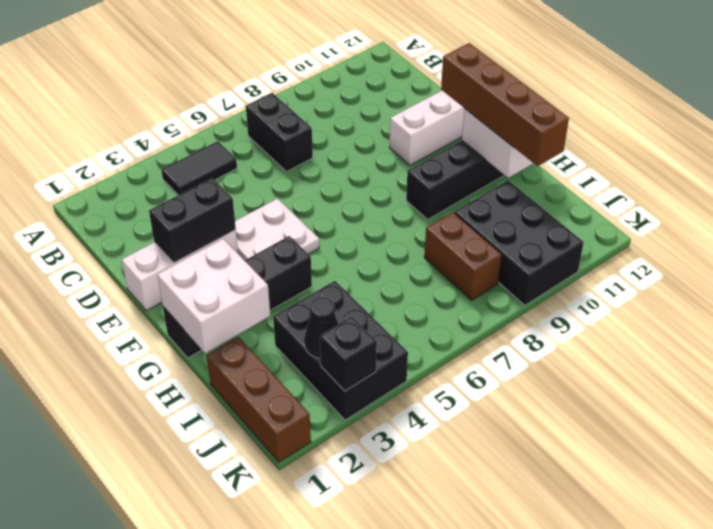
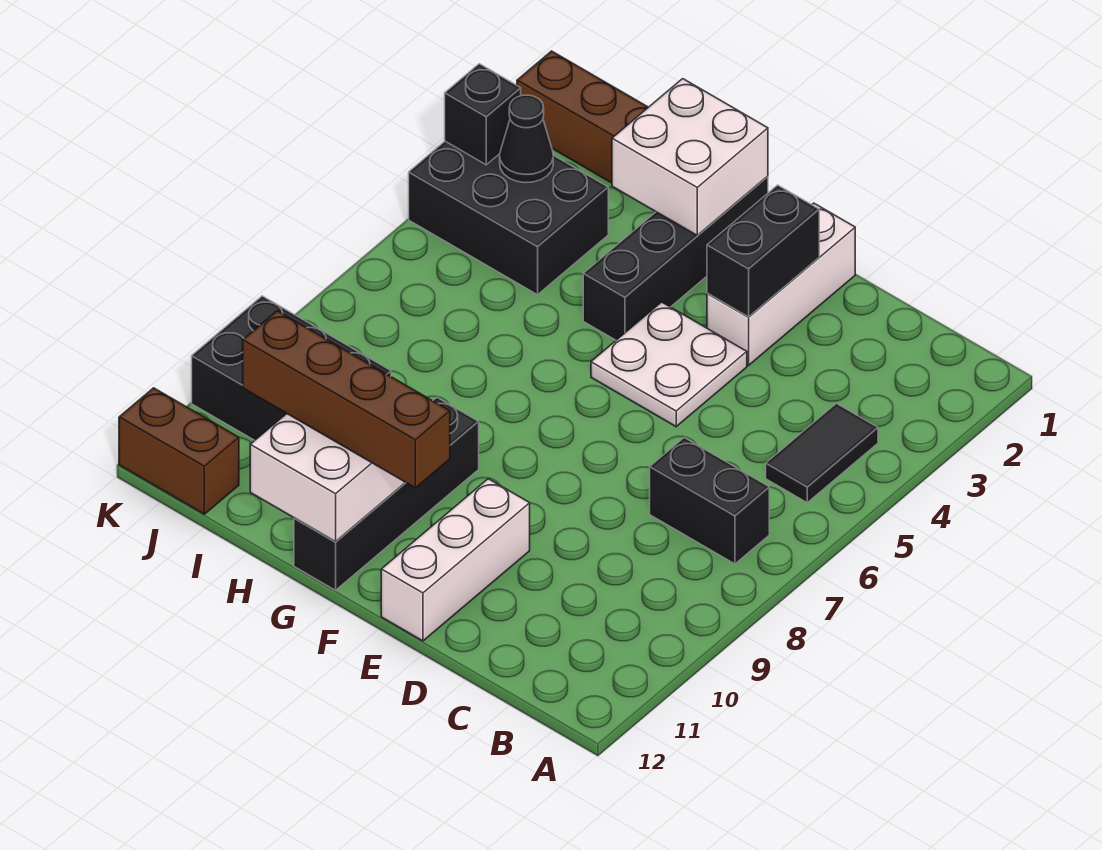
brown 1x2 brick [424,212,502,300] -> brown 1x2 brick moved to [119,388,239,514]

